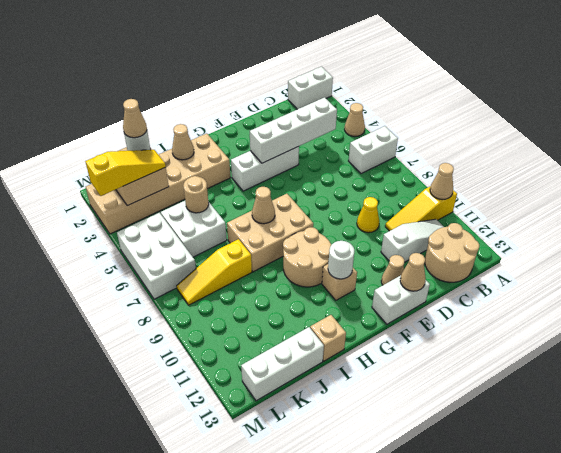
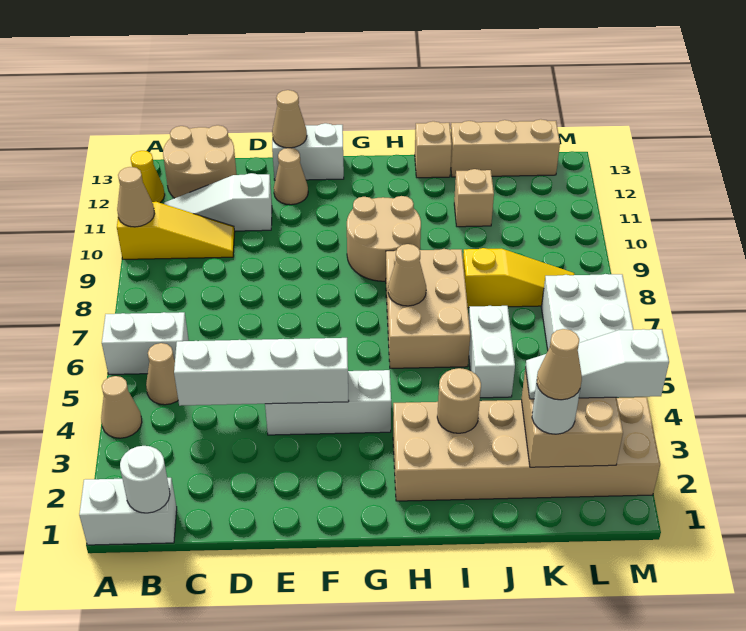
yellow 1x1 cone [357,197,379,233] -> yellow 1x1 cone moved to [131,151,165,203]
tan 2x3 brick [227,194,313,272] -> tan 2x3 brick turned to [386,249,470,368]
tan 1x1 brick [322,264,357,300] -> tan 1x1 brick moved to [454,169,494,227]
white 1x1 round brick [328,241,354,279] -> white 1x1 round brick moved to [120,446,170,513]
tan 1x1 cone [172,124,194,160] -> tan 1x1 cone moved to [146,343,178,405]
white 2x2 brick [161,201,227,257] -> white 1x2 brick [469,306,515,398]
tan 1x1 round brick [183,176,209,213] -> tan 1x1 round brick moved to [437,368,481,433]
white 1x3 brick [241,327,324,401] -> tan 1x3 brick [451,119,560,177]
yellow 1x3 slope [85,150,166,196] -> white 1x3 slope [525,329,669,399]

